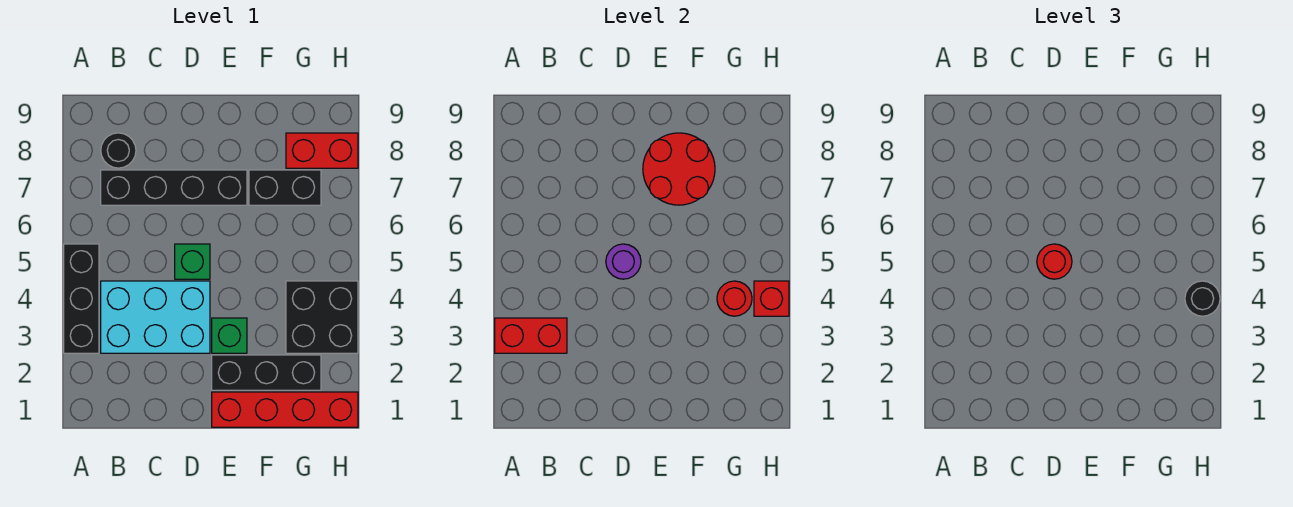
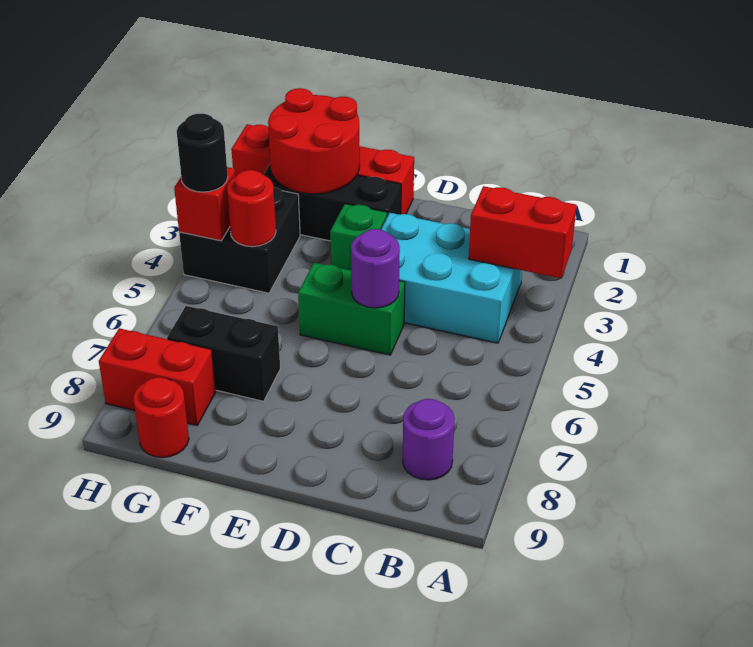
black 1x3 brick [64,244,99,353] -> none
black 1x4 brick [101,170,247,205] -> none
black 1x1 round brick [101,133,136,168] -> purple 1x1 round brick [403,399,455,480]
green 1x1 brick [175,244,210,279] -> green 1x2 brick [298,263,405,355]
red 1x1 round brick [1037,244,1072,279] -> red 1x1 round brick moved to [133,377,189,458]
red 2x2 round brick [643,133,715,205] -> red 2x2 round brick moved to [268,88,360,194]

